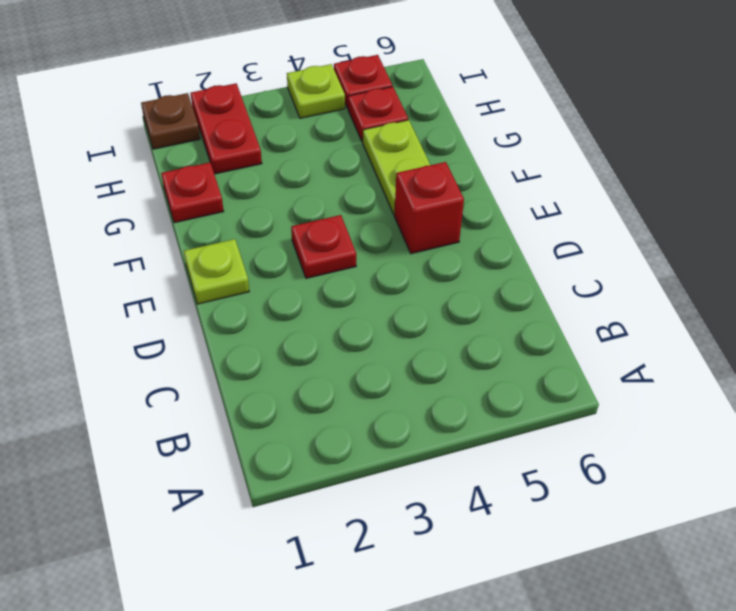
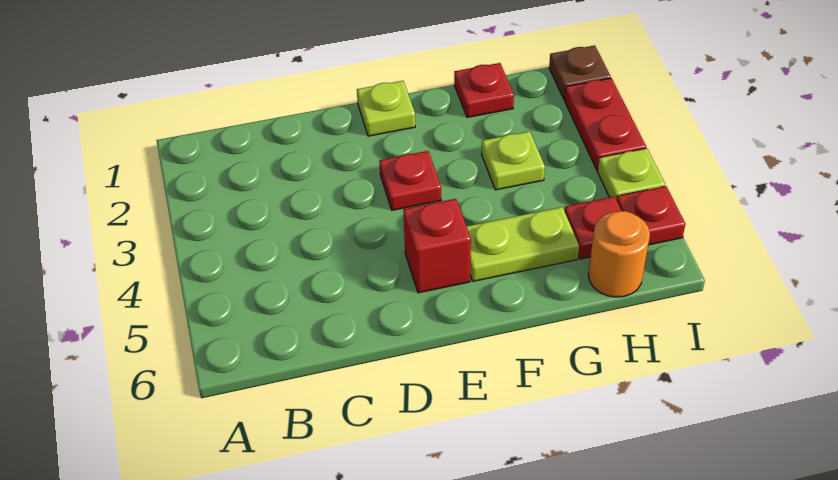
none -> lime 1x1 plate [481,131,545,190]
red 1x2 plate [191,84,262,174] -> red 1x2 plate turned to [564,78,646,170]
none -> orange 1x1 round brick [588,211,650,297]

